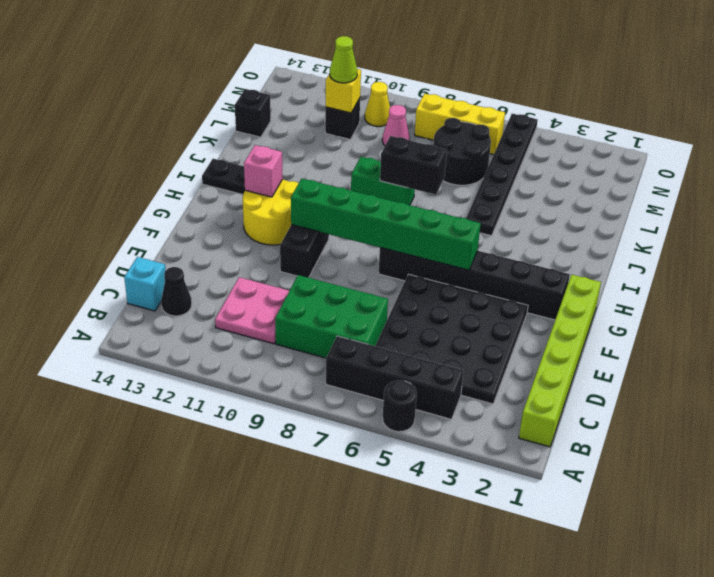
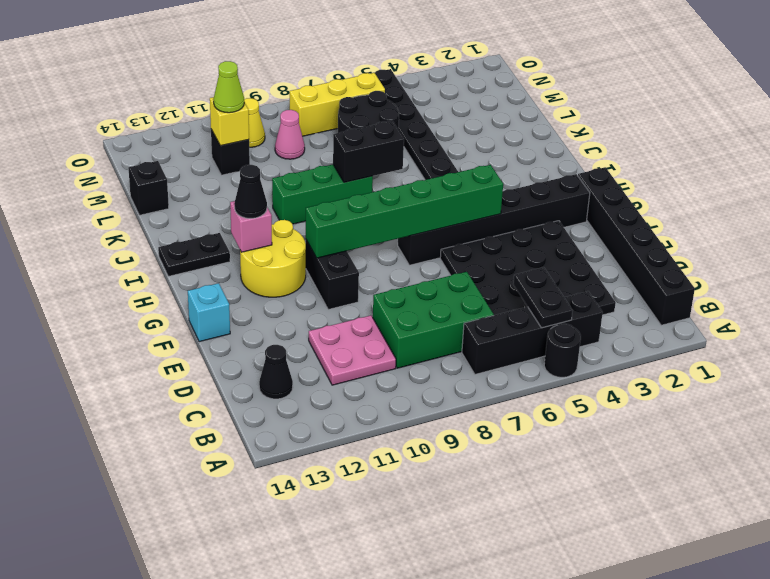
lime 1x6 brick [519,275,601,447] -> black 1x6 brick [578,167,695,325]
none -> black 1x2 plate [513,267,573,328]
cyan 1x1 brick [124,257,166,311] -> cyan 1x1 brick moved to [188,283,230,342]
none -> black 1x1 cone [234,165,267,218]
green 1x2 brick [351,157,415,205] -> green 1x3 brick [272,165,373,224]

